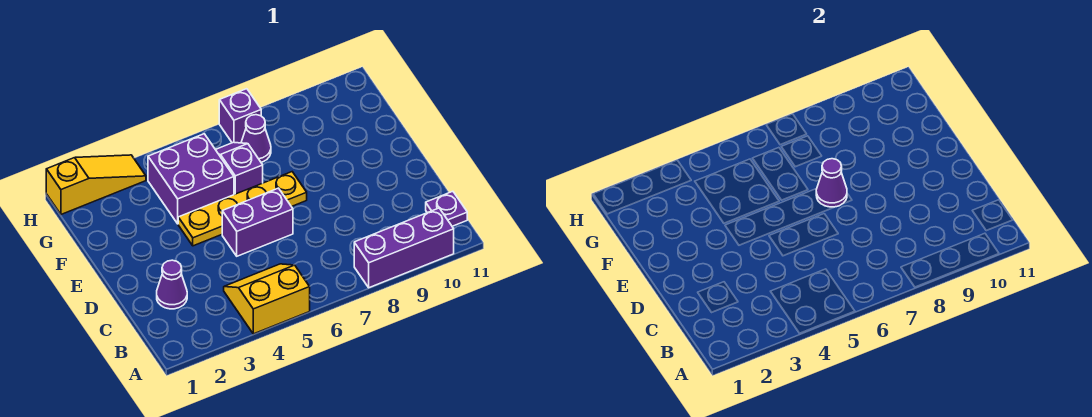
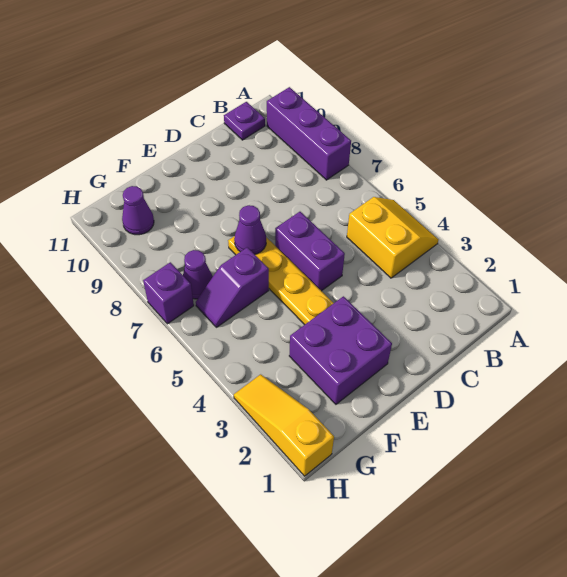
yellow 2x2 slope [224,264,310,334] -> yellow 2x2 slope turned to [347,197,438,278]
purple 1x1 cone [157,260,187,309] -> purple 1x1 cone moved to [122,186,154,235]
purple 2x2 brick [148,134,234,224] -> purple 2x2 brick moved to [289,296,392,404]

